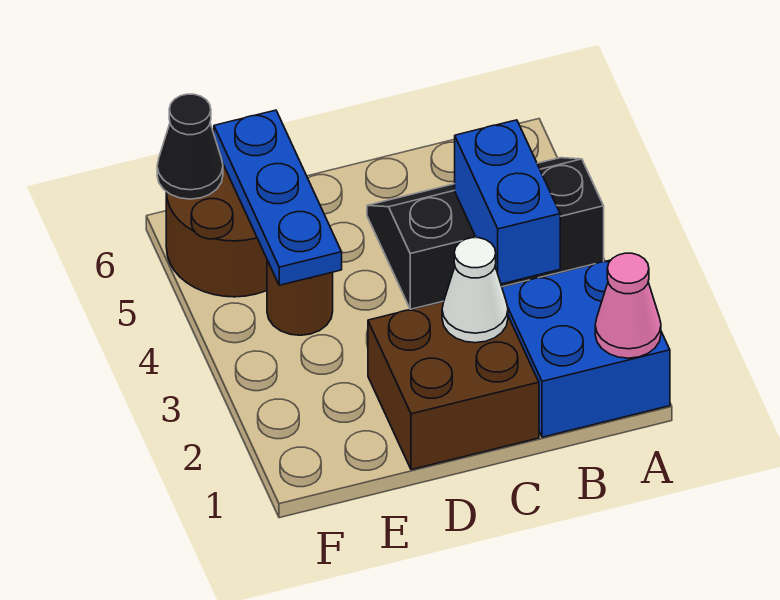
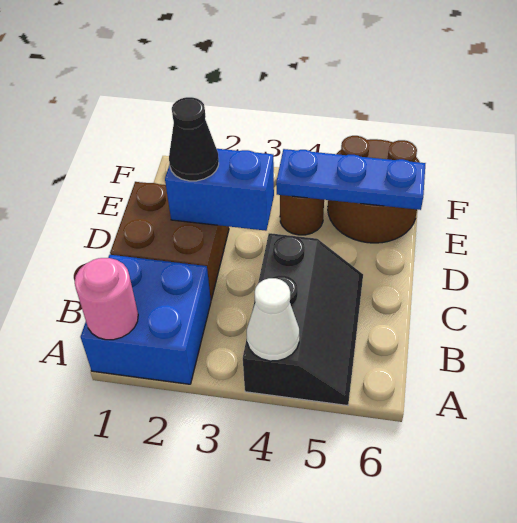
pink 1x1 cone [595,253,661,358] -> pink 1x1 round brick [75,258,138,340]
blue 1x2 brick [455,120,560,284] -> blue 1x2 brick moved to [165,149,274,231]
white 1x1 cone [442,238,508,343] -> white 1x1 cone moved to [247,278,299,361]
black 1x1 cone [157,94,223,199] -> black 1x1 cone moved to [169,97,219,181]

